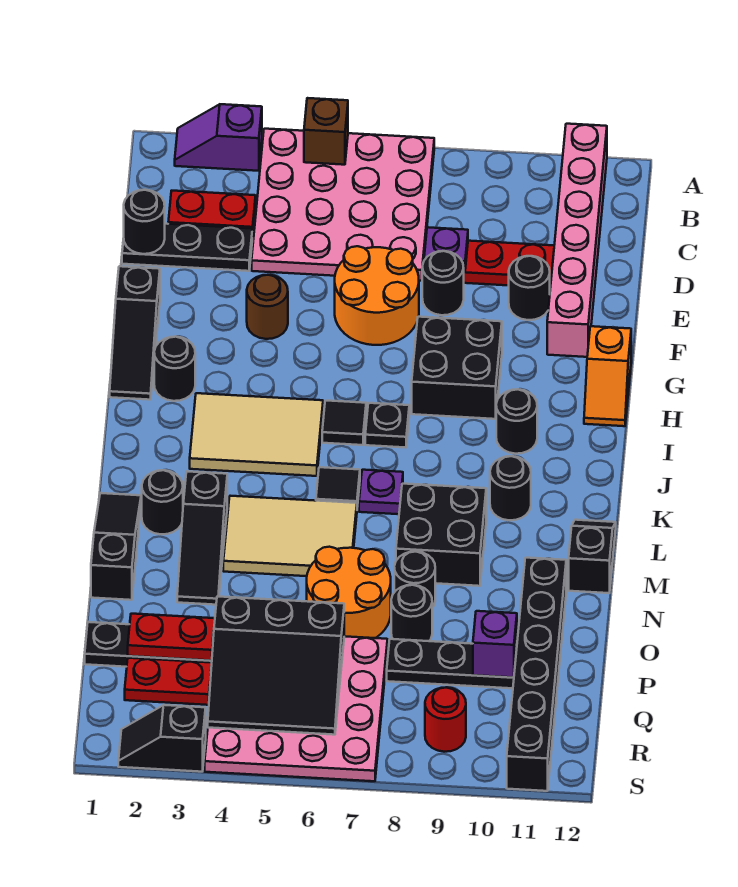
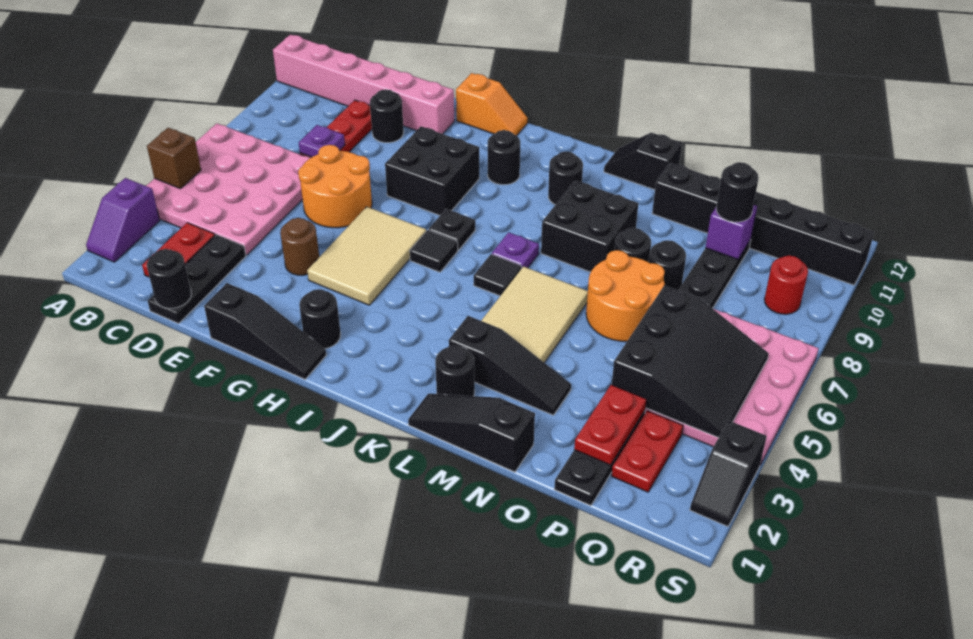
black 1x1 round brick [422,251,464,315] -> black 1x1 round brick moved to [716,162,759,222]
tan 2x3 tile [190,393,323,476] -> tan 2x3 tile moved to [307,207,426,305]

